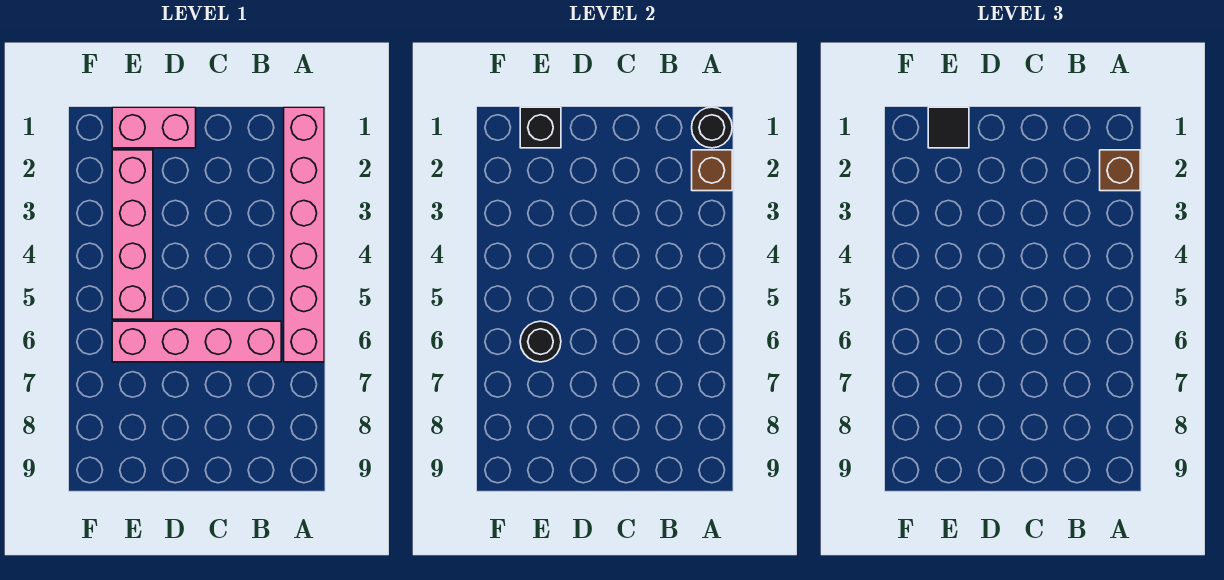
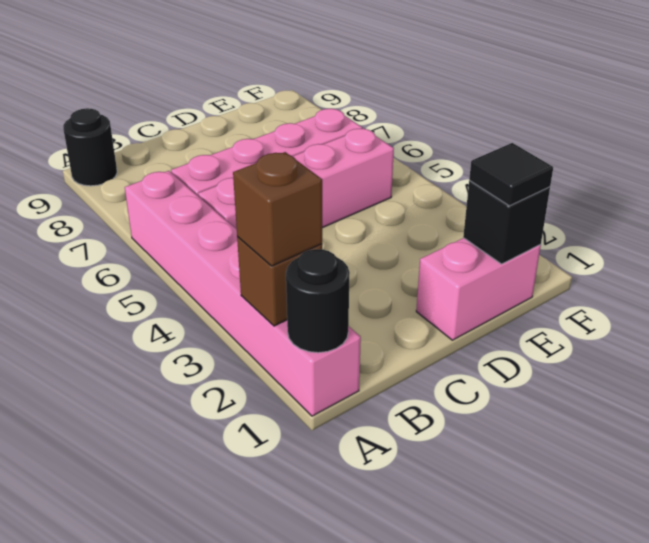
pink 1x4 brick [112,150,153,319] -> pink 1x4 brick turned to [198,129,394,229]
black 1x1 round brick [520,321,561,362] -> black 1x1 round brick moved to [63,108,117,186]

